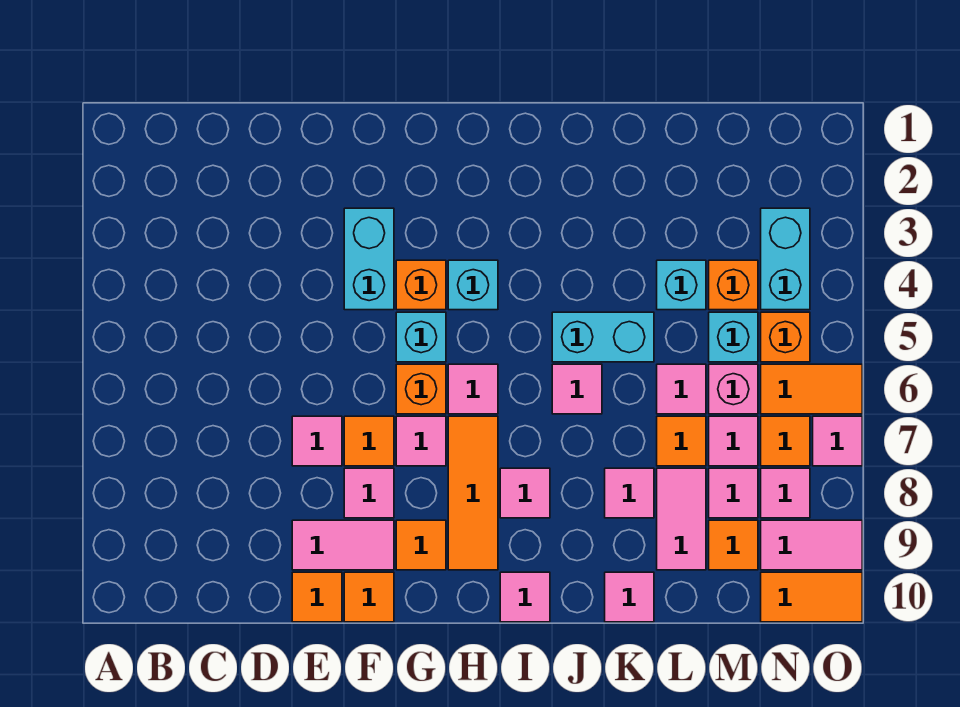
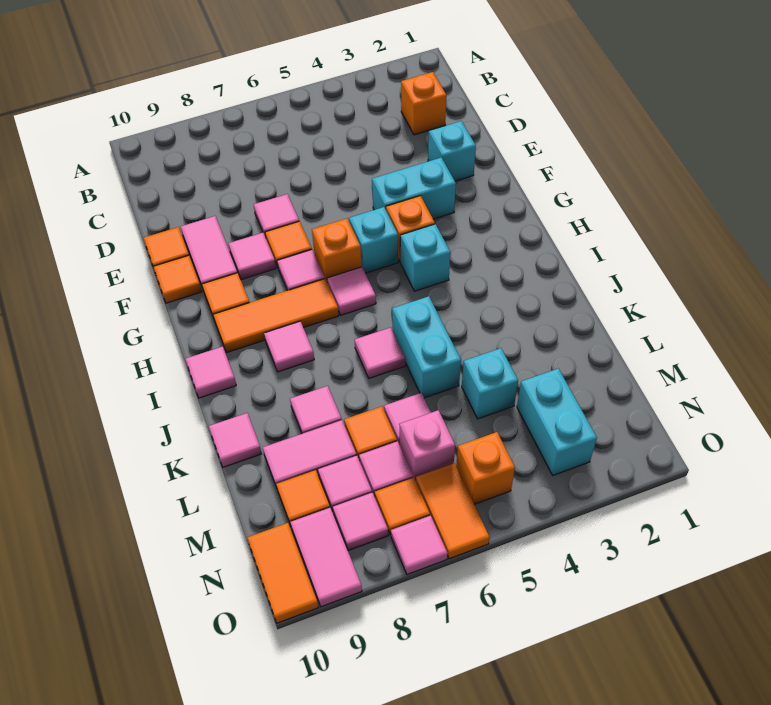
orange 1x1 brick [709,260,758,310] -> orange 1x1 brick moved to [401,72,446,135]
cyan 1x1 brick [709,312,758,362] -> cyan 1x1 brick moved to [428,121,476,181]
cyan 1x2 brick [761,208,810,310] -> cyan 1x2 brick turned to [517,368,597,475]

